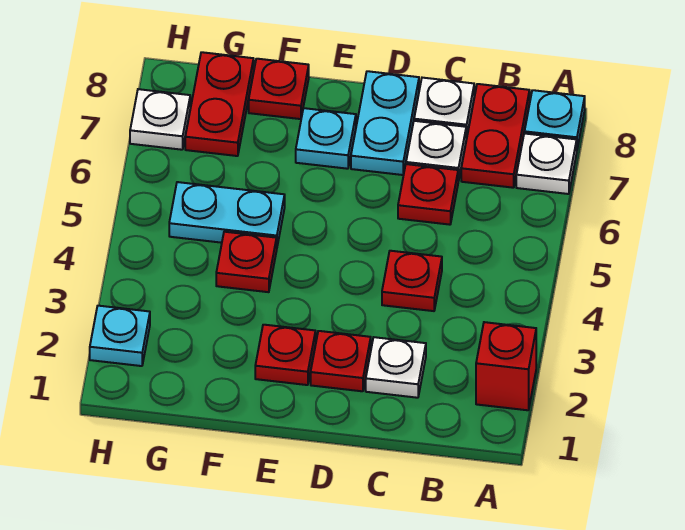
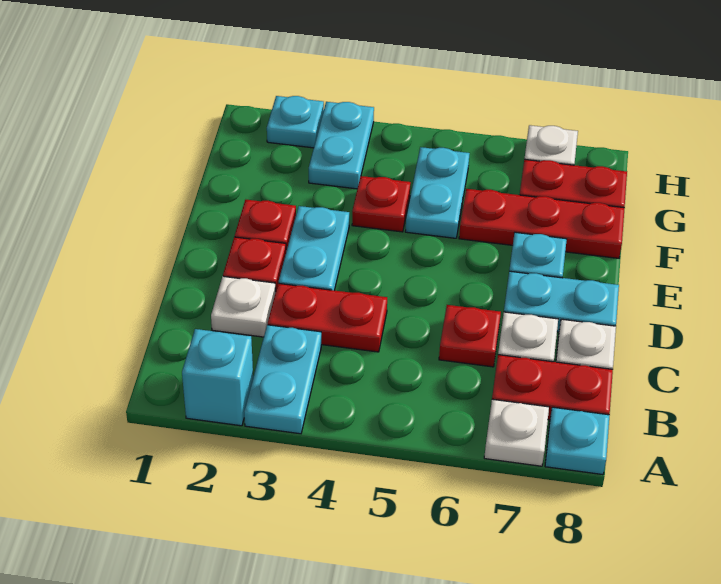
red 1x1 brick [476,322,536,410] -> cyan 1x1 brick [182,329,253,426]
none -> cyan 1x2 plate [244,325,321,434]
red 1x1 plate [382,251,442,311] -> red 1x2 plate [268,283,387,352]
none -> cyan 1x2 plate [279,206,349,290]
red 1x1 plate [249,59,309,119] -> red 1x3 plate [459,189,625,258]
none -> cyan 1x2 plate [309,102,374,189]

